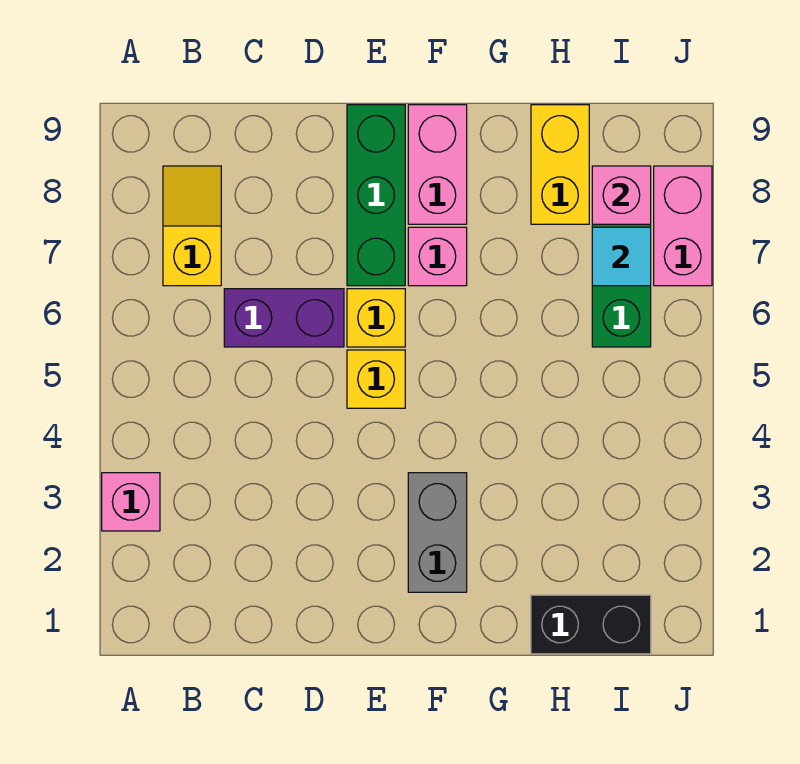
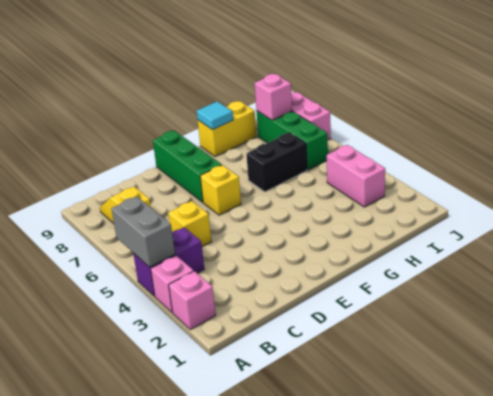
purple 1x2 brick [224,289,344,347] -> purple 1x2 brick moved to [133,227,204,296]
yellow 1x1 brick [347,350,405,408] -> yellow 1x1 brick moved to [168,201,211,247]
grey 1x2 brick [408,473,467,592] -> grey 1x2 brick moved to [111,196,175,267]
pink 1x1 brick [408,227,467,286] -> pink 1x1 brick moved to [169,271,216,330]
pink 1x2 brick [408,105,467,224] -> pink 1x2 brick moved to [327,145,385,207]
black 1x2 brick [531,595,651,654] -> black 1x2 brick moved to [246,133,307,192]
yellow 1x2 brick [531,105,589,224] -> yellow 1x2 brick turned to [198,101,256,157]
cyan 1x1 tile [592,227,651,286] -> cyan 1x1 tile moved to [197,101,233,130]

